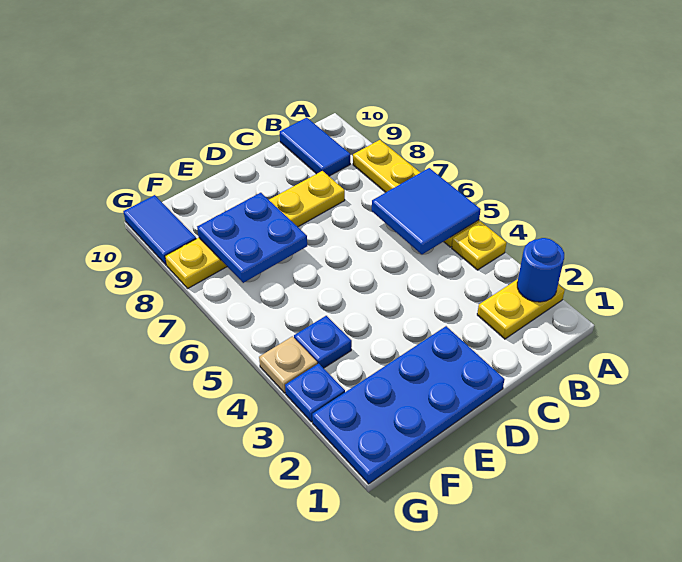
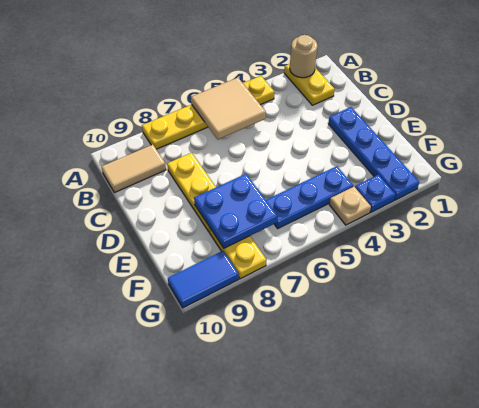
blue 1x1 round brick [517,238,564,302] -> tan 1x1 round brick [290,35,318,78]
blue 2x2 tile [372,168,481,255] -> tan 2x2 tile [191,78,266,139]
blue 1x2 tile [280,118,351,176] -> tan 1x2 tile [102,145,166,193]
blue 2x4 plate [312,326,505,484] -> blue 1x4 plate [328,107,419,200]
blue 1x1 plate [294,316,352,368] -> blue 1x3 plate [266,166,353,228]

